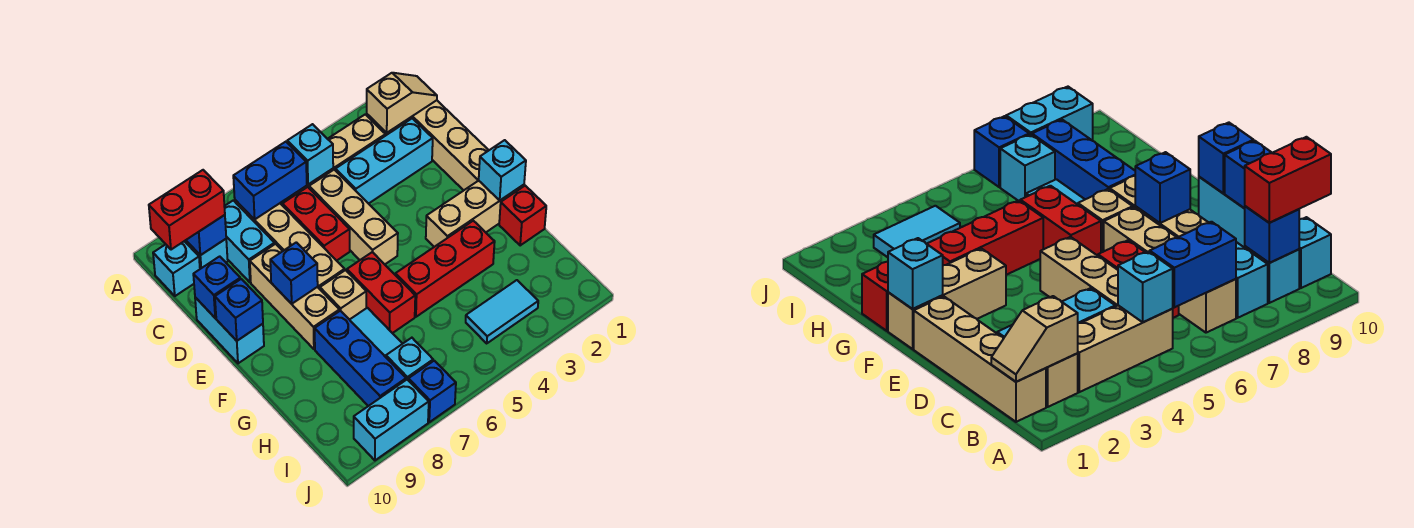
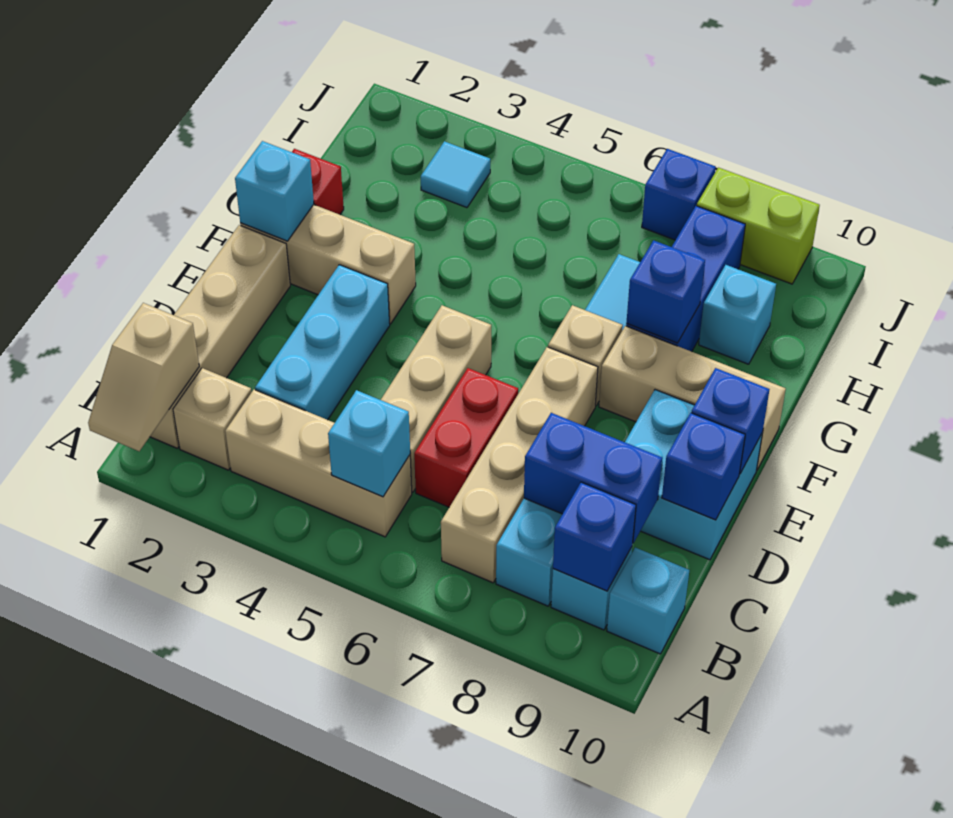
tan 1x2 slope [367,73,437,133] -> tan 1x2 slope turned to [88,303,199,451]
blue 1x2 brick [233,142,307,220] -> blue 1x2 brick moved to [524,413,662,543]
red 1x2 brick [149,170,225,250] -> none
cyan 1x3 brick [336,118,433,204] -> cyan 1x3 brick turned to [255,265,390,420]
tan 1x3 brick [250,244,339,349] -> tan 1x3 brick turned to [599,326,786,469]
cyan 1x2 brick [195,297,264,363] -> cyan 2x2 brick [625,390,762,560]
blue 1x1 brick [270,242,318,304] -> blue 1x1 brick moved to [626,240,705,343]
red 1x2 brick [347,252,415,333] -> none
red 1x3 brick [396,221,495,317] -> none
cyan 1x2 tile [466,280,538,343] -> cyan 1x1 tile [421,141,490,208]
cyan 1x1 brick [386,338,433,380] -> cyan 1x1 brick moved to [699,265,776,364]
cyan 1x2 brick [354,380,429,460] -> lime 1x2 brick [697,167,820,284]

